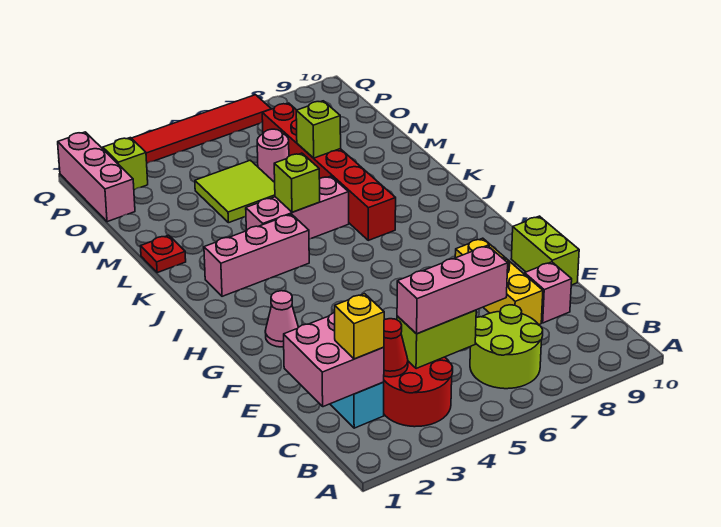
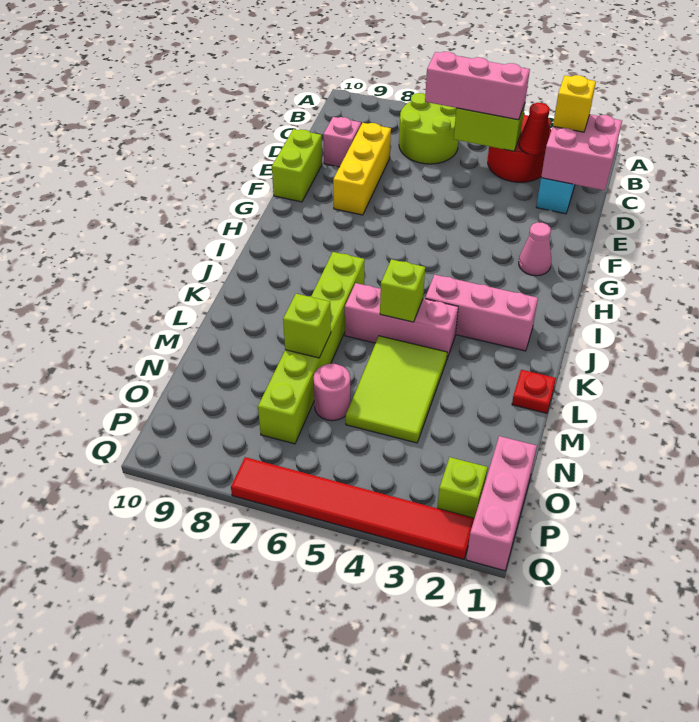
red 1x6 brick [262,103,396,240] -> lime 1x6 brick [258,252,365,444]
lime 2x2 tile [195,160,275,223] -> lime 2x3 tile [346,336,447,443]

